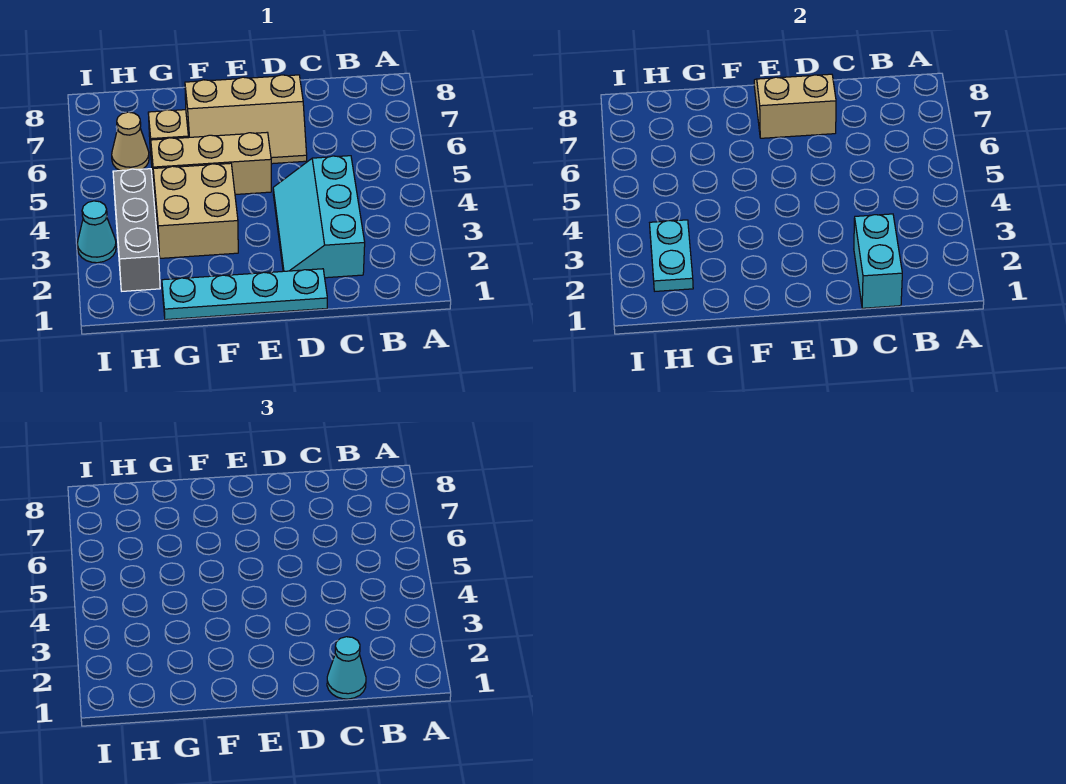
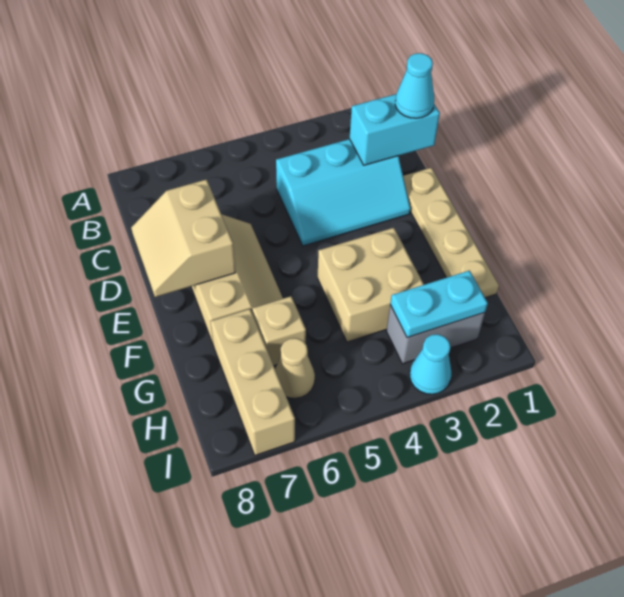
cyan 1x4 plate [162,269,327,320] -> tan 1x4 plate [403,168,499,298]
tan 1x3 brick [151,133,271,199] -> tan 1x3 brick moved to [210,309,295,455]
grey 1x3 brick [113,169,160,291] -> grey 1x2 brick [386,305,485,364]

